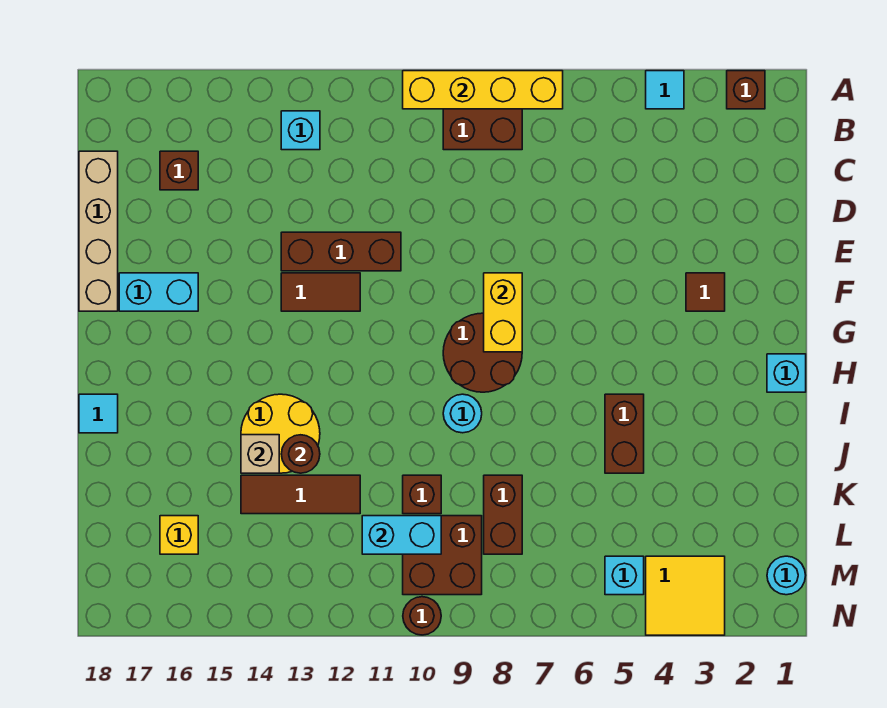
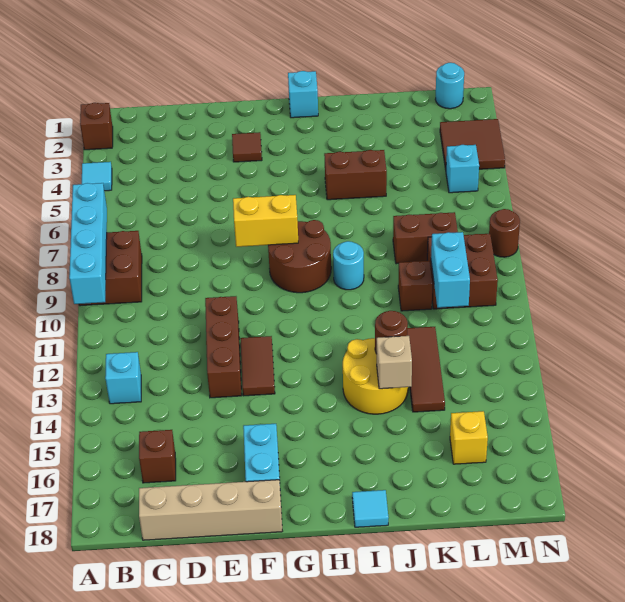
yellow 1x4 brick [403,71,563,109] -> cyan 1x4 brick [69,183,107,304]
yellow 2x2 tile [646,556,725,635] -> brown 2x2 tile [440,119,505,169]
brown 1x1 round brick [403,597,441,635] -> brown 1x1 round brick moved to [489,209,520,257]

